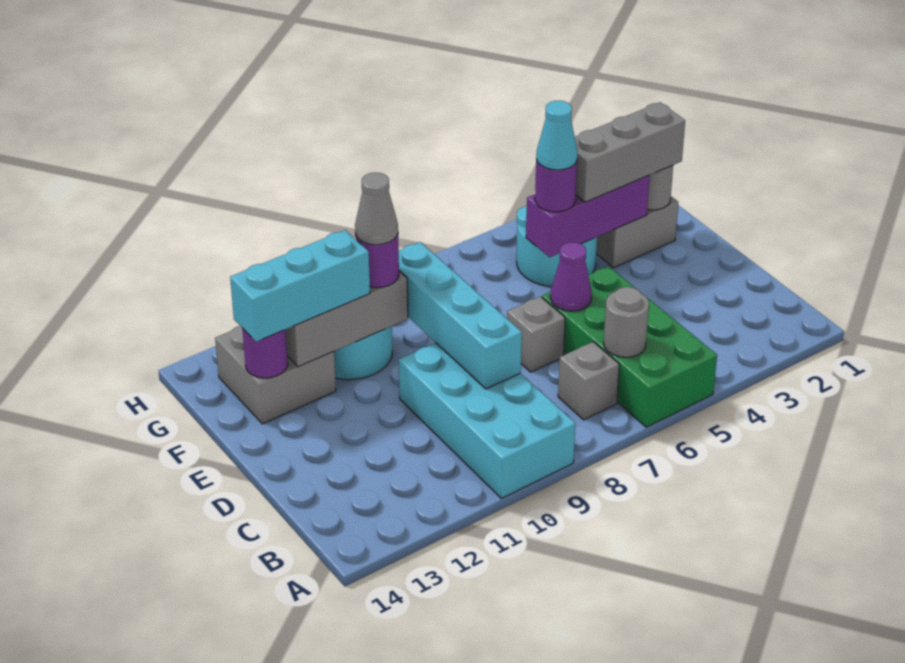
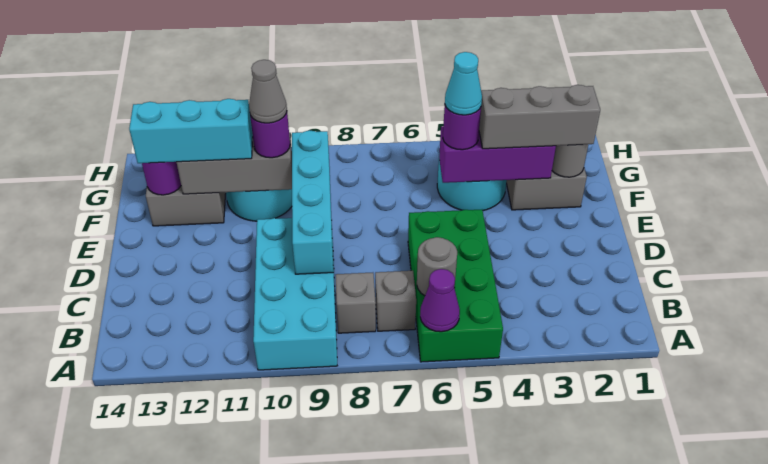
purple 1x1 cone [550,242,592,311] -> purple 1x1 cone moved to [420,269,460,332]
grey 1x1 brick [507,296,565,372] -> grey 1x1 brick moved to [335,273,376,333]

